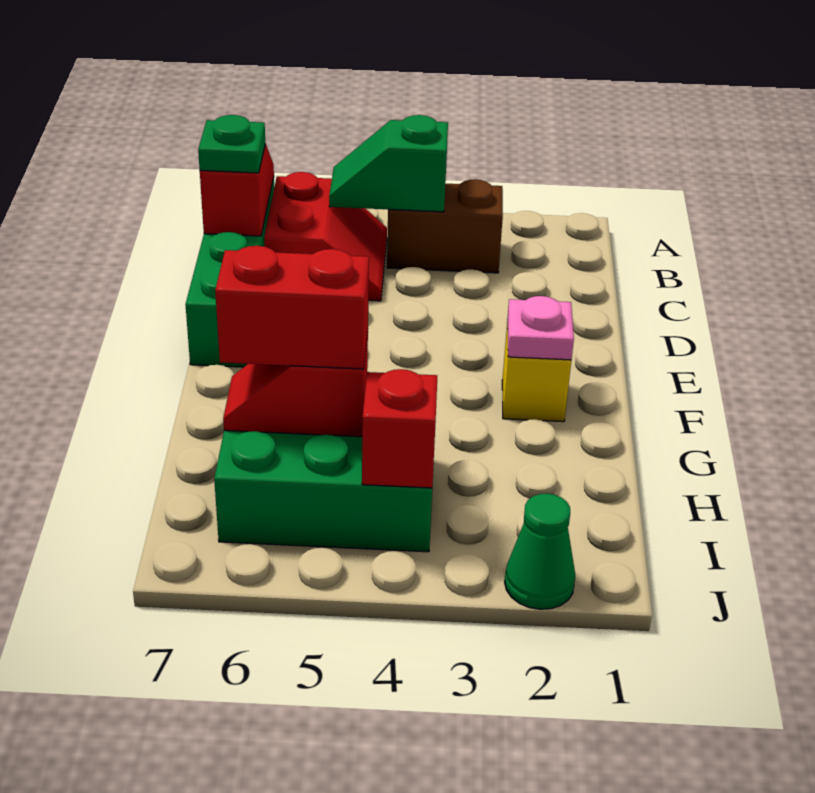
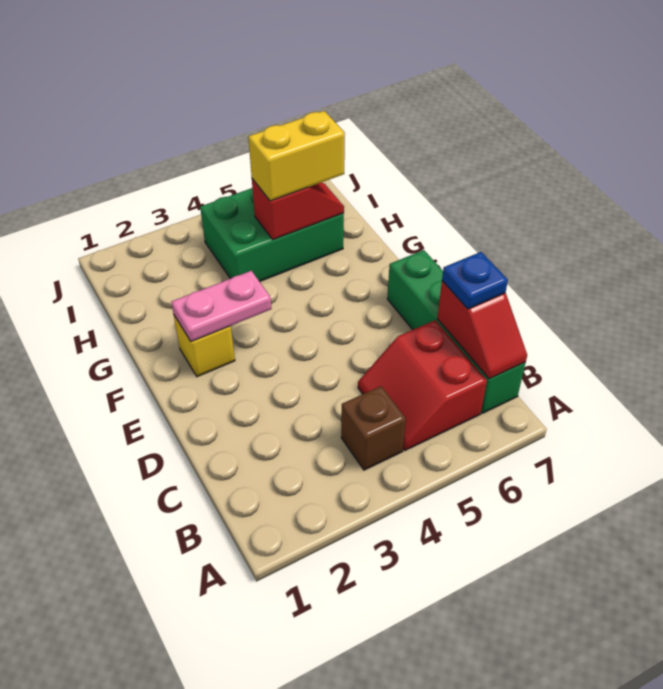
brown 1x2 brick [387,179,503,273] -> brown 1x1 brick [341,386,406,470]
green 1x2 slope [329,115,448,212] -> none
green 1x1 plate [198,115,265,173] -> blue 1x1 plate [442,252,508,309]
pink 1x1 plate [507,296,574,360] -> pink 1x2 plate [171,271,272,342]
red 1x2 brick [215,246,369,369] -> yellow 1x2 brick [248,111,345,201]
red 1x1 brick [362,369,437,488] -> none
green 1x1 cone [505,494,575,609] -> none

